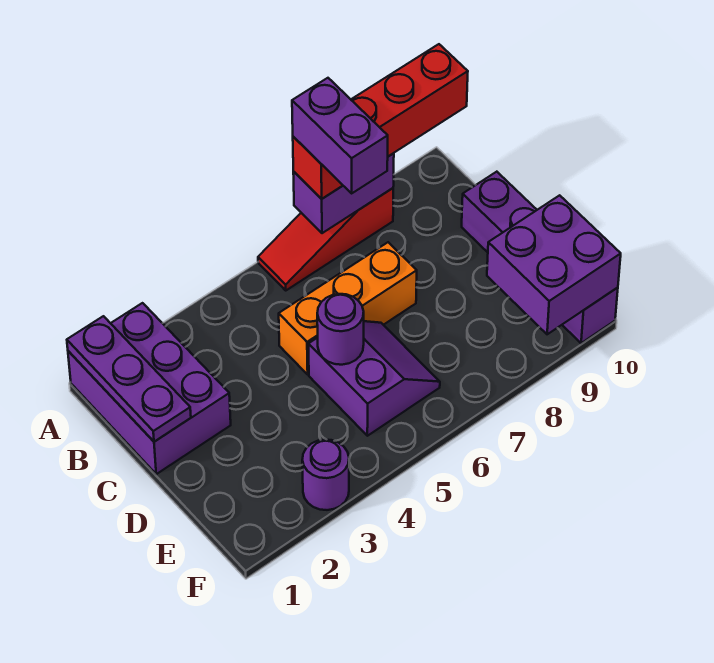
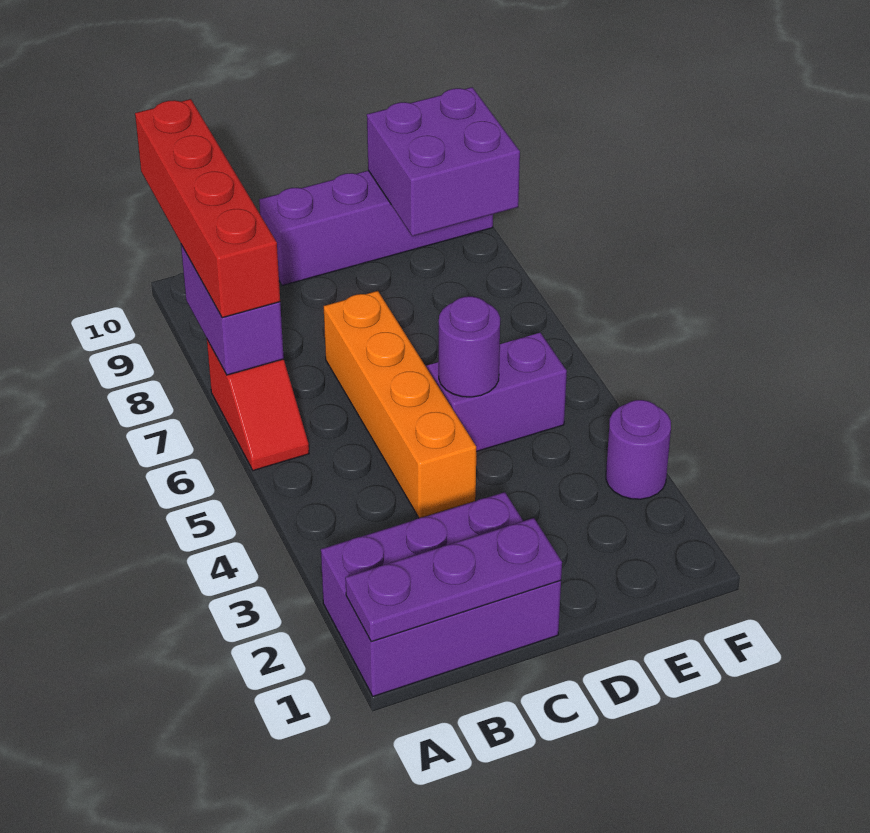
red 1x3 slope [258,188,393,290] -> red 1x2 slope [207,340,309,471]
purple 1x2 brick [292,78,388,193] -> none
orange 1x3 brick [279,242,417,374] -> orange 1x4 brick [324,291,476,518]

